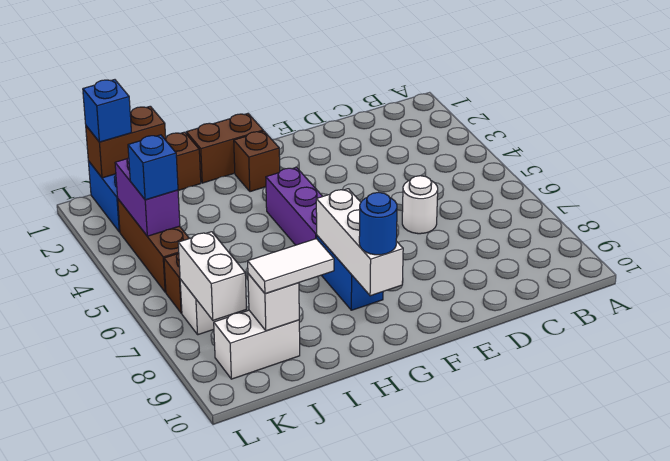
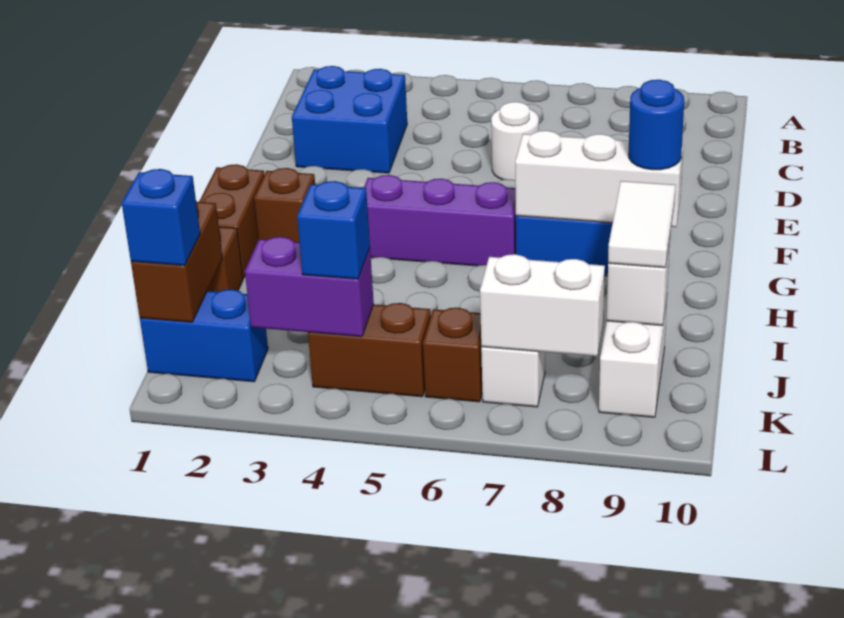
none -> blue 2x2 brick [292,66,407,173]
brown 1x3 brick [118,199,189,292] -> brown 1x2 brick [308,303,431,397]

